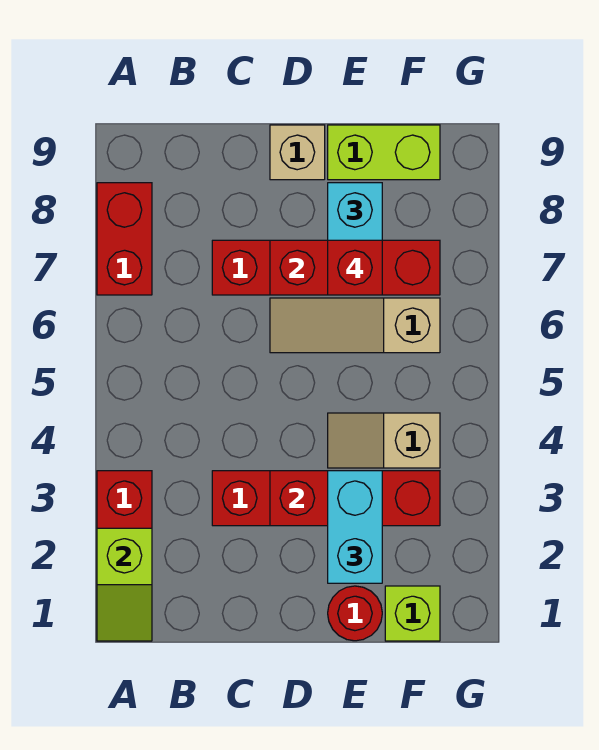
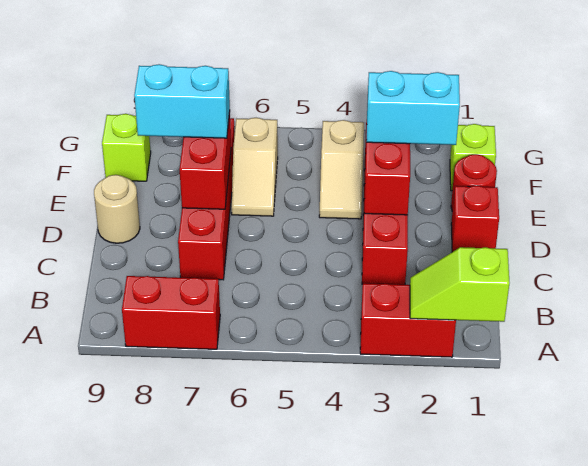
lime 1x2 slope [97,528,152,641] -> lime 1x2 slope turned to [410,247,509,322]
tan 1x3 slope [270,298,440,353] -> tan 1x2 slope [232,118,278,216]
tan 1x1 brick [270,125,325,180] -> tan 1x1 round brick [94,175,140,243]
red 1x1 brick [328,240,382,295] -> red 1x1 brick moved to [451,186,499,252]
lime 1x2 brick [328,125,440,180] -> lime 1x1 brick [102,114,151,181]

